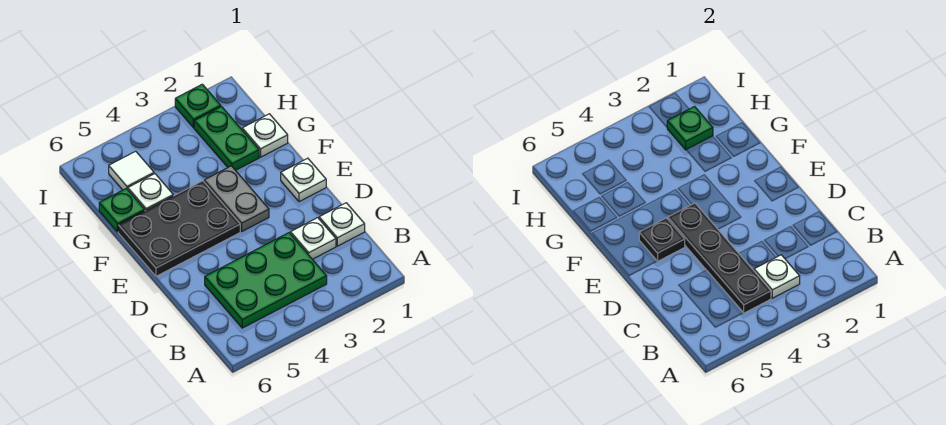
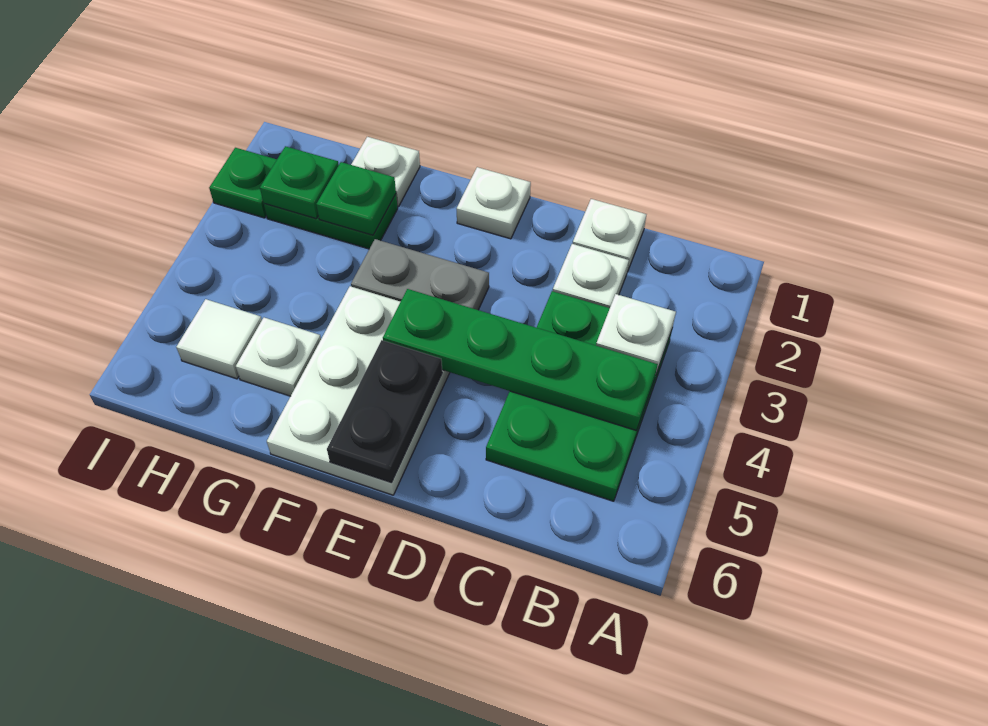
black 1x4 plate [668,203,771,313] -> green 1x4 plate [383,289,658,430]
black 2x3 plate [118,181,240,276] -> white 2x3 plate [267,286,450,495]
black 1x1 plate [639,218,685,261] -> black 1x2 plate [327,340,442,482]
green 1x1 plate [99,188,145,232] -> green 1x1 plate moved to [316,162,396,235]

